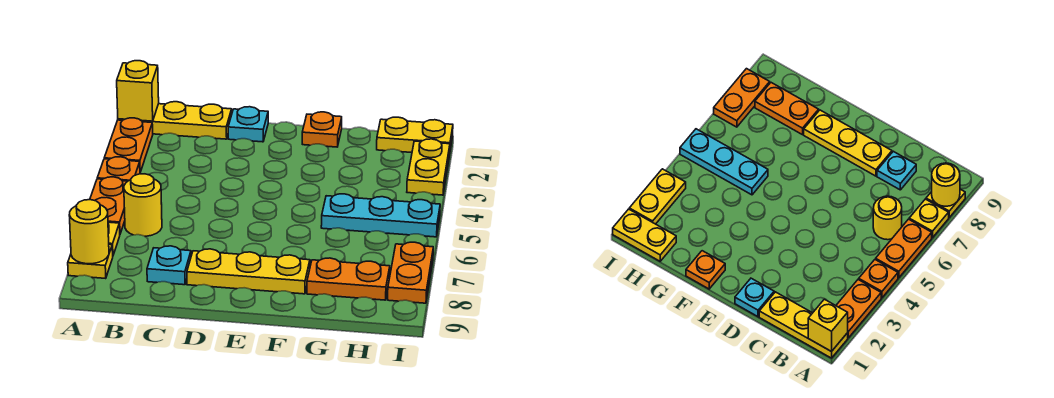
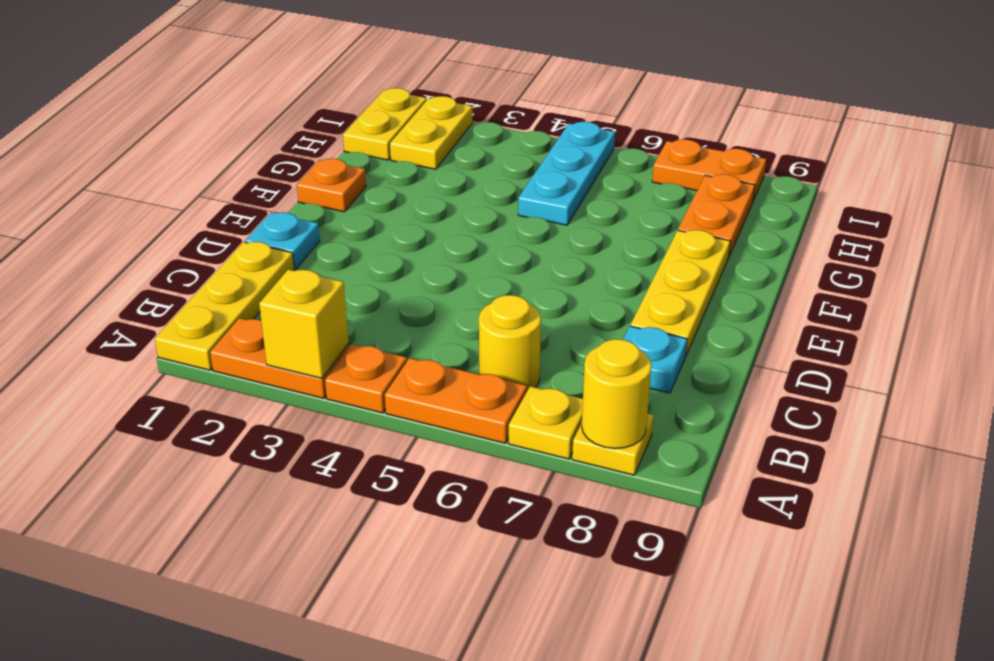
yellow 1x1 brick [117,61,159,121] -> yellow 1x1 brick moved to [259,270,348,378]
yellow 1x2 plate [407,139,450,195] -> yellow 1x2 plate turned to [390,96,472,169]

